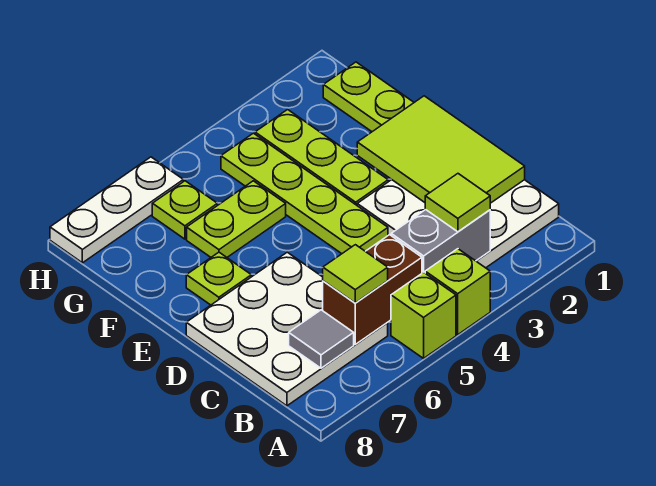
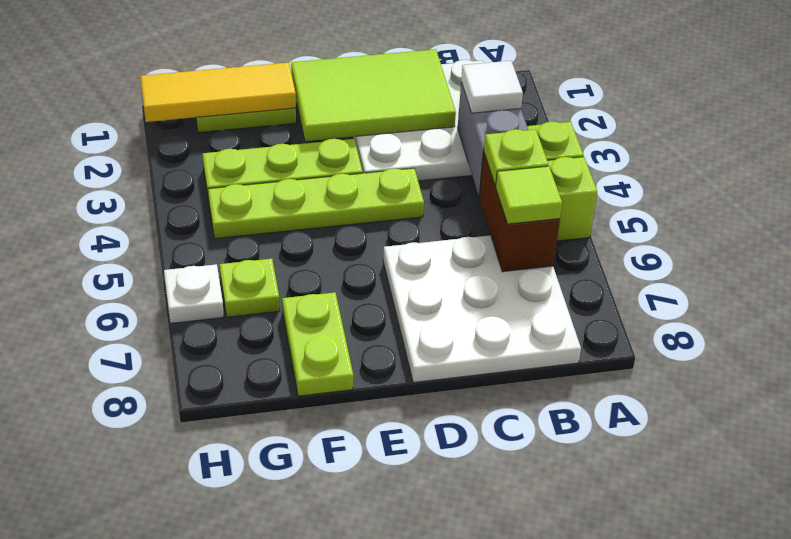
lime 1x1 tile [425,174,490,232] -> white 1x1 tile [461,61,523,113]
grey 1x1 tile [289,310,354,368] -> none
lime 1x1 plate [186,252,251,305] -> lime 1x1 plate moved to [484,129,549,185]
none -> yellow 1x3 tile [140,62,296,122]
lime 1x2 plate [187,181,286,257] -> lime 1x2 plate moved to [282,292,353,396]
white 1x3 plate [50,157,183,263] -> white 1x1 plate [164,264,224,323]

